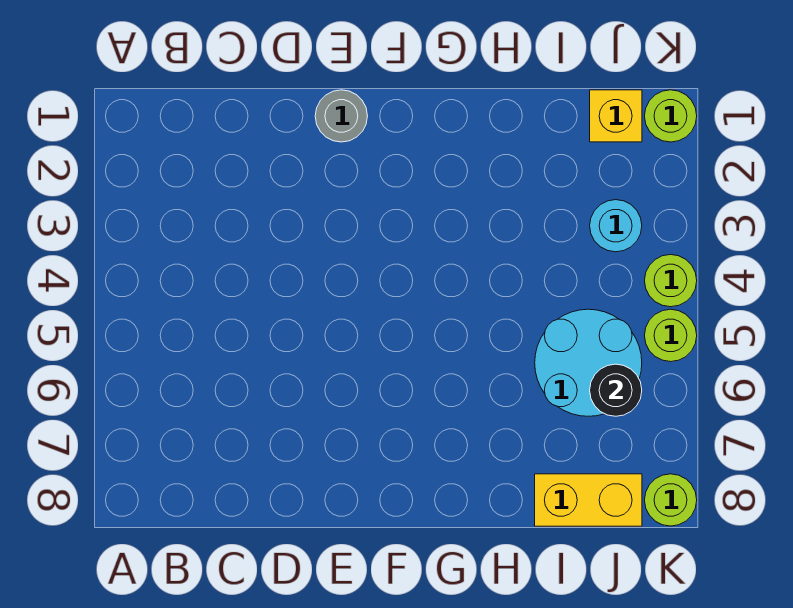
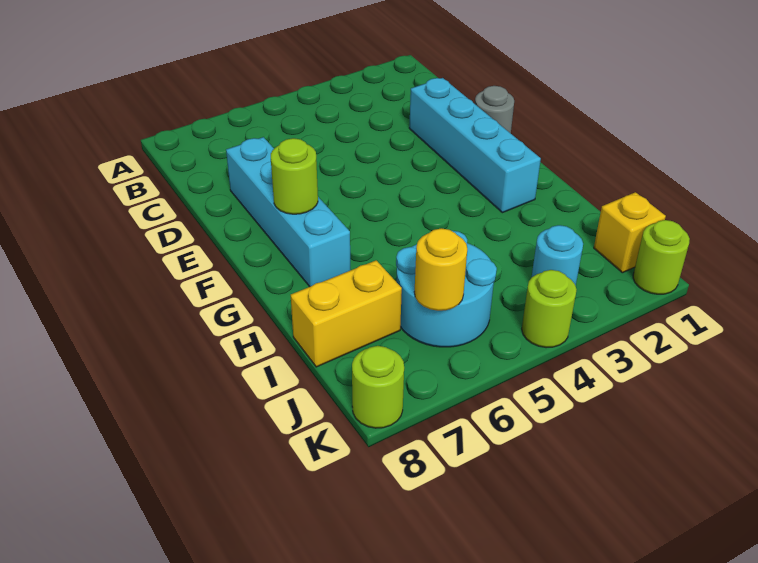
none -> cyan 1x4 brick [409,78,541,213]
none -> cyan 1x4 brick [226,137,350,287]
yellow 1x2 brick [535,474,642,526] -> yellow 1x2 brick turned to [291,260,402,367]
black 1x1 round brick [590,364,642,416] -> yellow 1x1 round brick [414,228,467,311]
lime 1x1 round brick [645,309,697,362] -> lime 1x1 round brick moved to [271,138,318,214]

